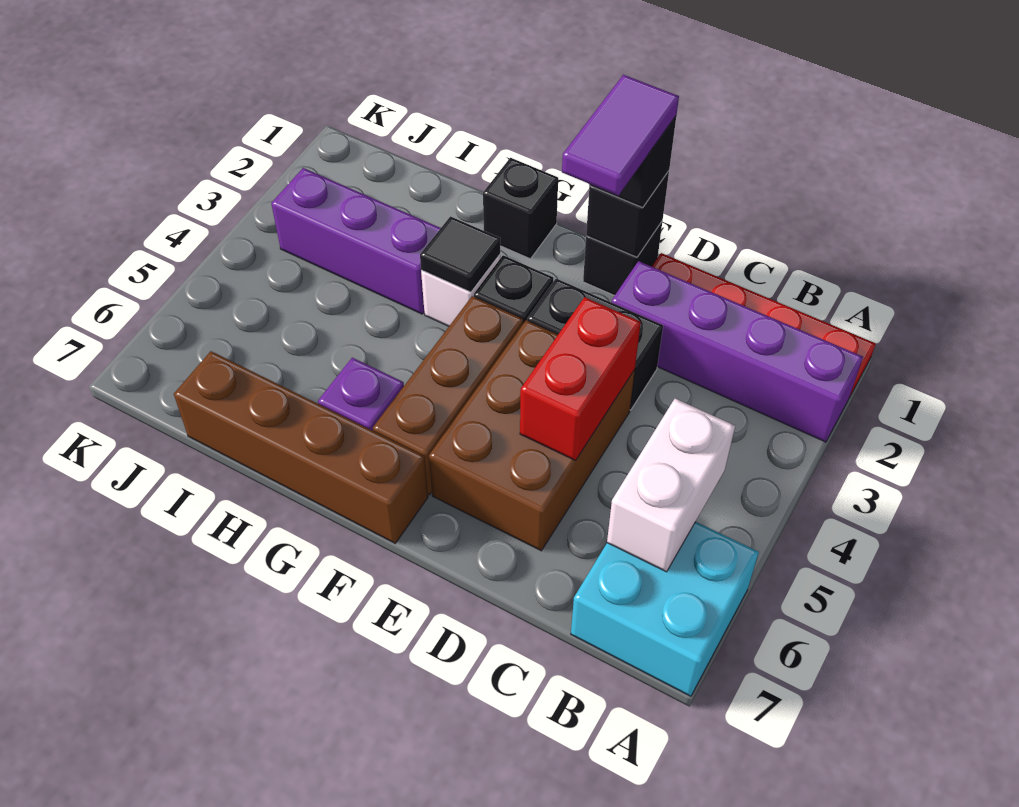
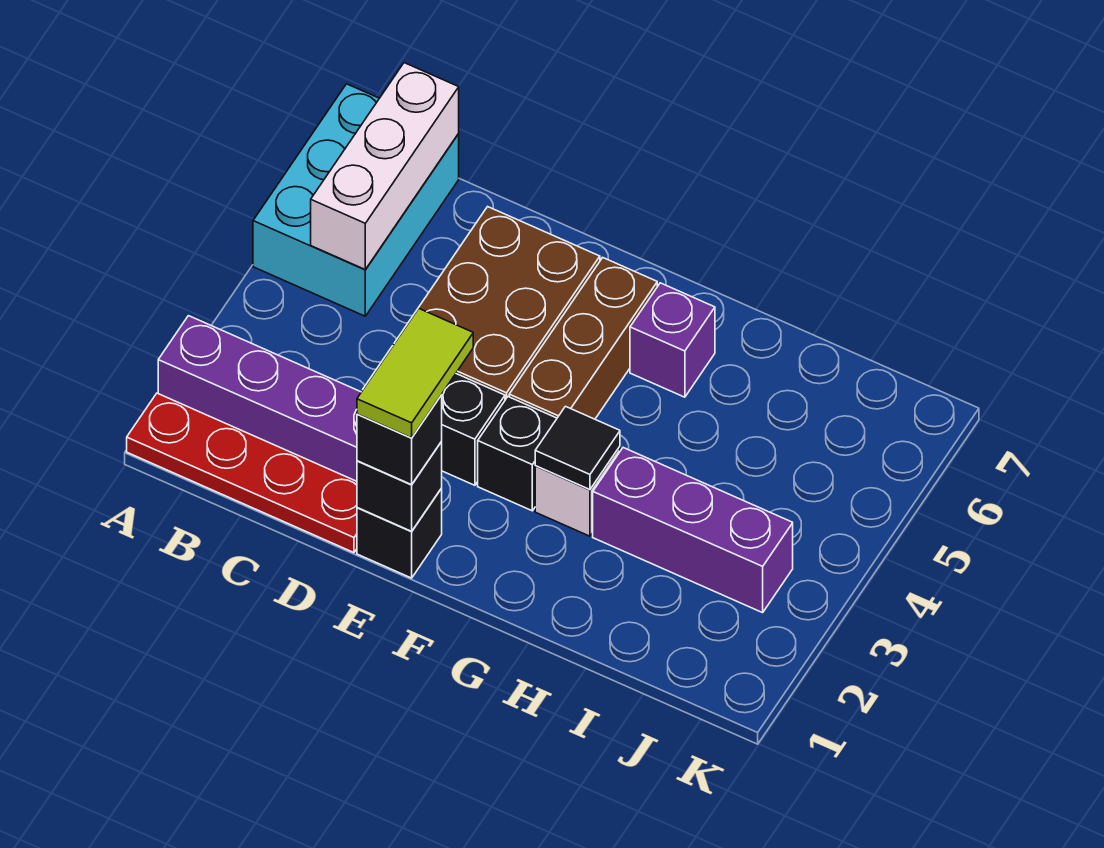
cyan 2x2 brick [571,522,759,696] -> cyan 2x3 brick [253,84,459,316]
white 1x2 brick [607,399,735,572] -> white 1x3 brick [311,63,459,270]
red 1x2 brick [520,297,641,461] -> none
purple 1x2 tile [562,75,679,196] -> lime 1x2 tile [357,309,473,438]
brown 1x4 brick [174,351,428,543] -> none
black 1x1 brick [483,158,558,259] -> none

